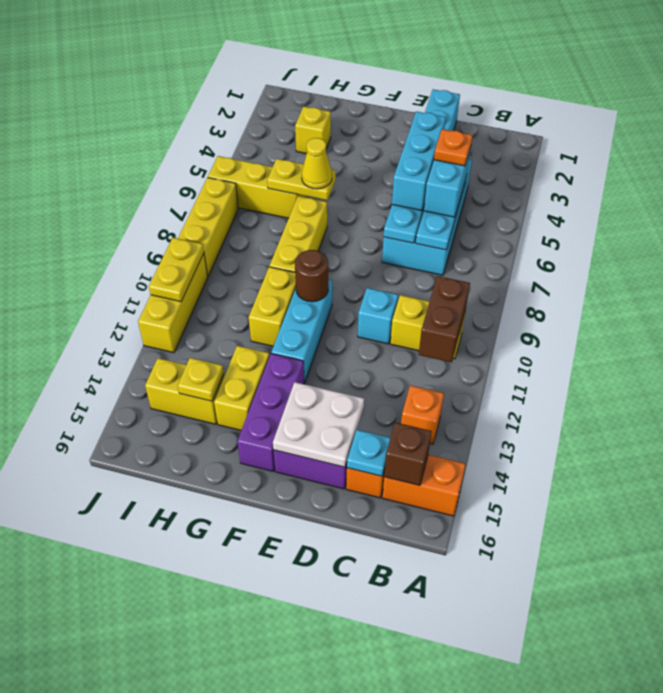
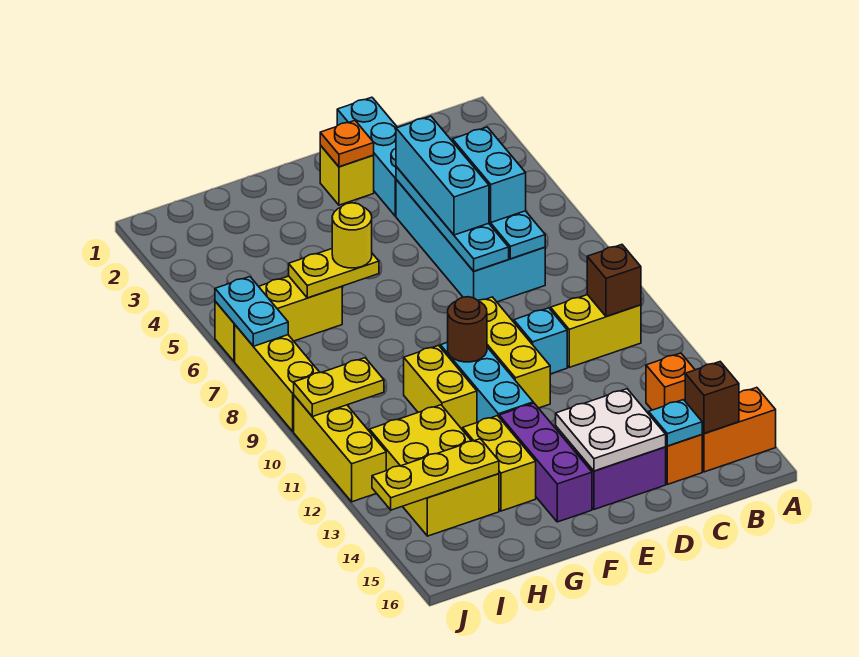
brown 1x2 brick [419,276,470,362] -> brown 1x1 brick [587,245,641,317]
orange 1x1 plate [434,129,473,166] -> orange 1x1 plate moved to [320,121,374,167]
yellow 1x1 cone [302,138,332,189] -> yellow 1x1 round brick [332,203,372,268]
yellow 1x3 brick [270,196,327,272] -> yellow 1x3 brick moved to [478,297,550,408]
yellow 1x1 brick [295,106,331,153] -> yellow 1x1 brick moved to [320,145,374,205]
yellow 1x2 brick [145,358,224,424] -> yellow 2x3 brick [370,405,499,536]
yellow 1x1 plate [178,358,224,401] -> yellow 1x3 plate [372,439,499,510]
none -> cyan 1x2 plate [215,277,288,346]
yellow 1x2 plate [149,238,204,302] -> yellow 1x2 plate turned to [294,358,384,417]

